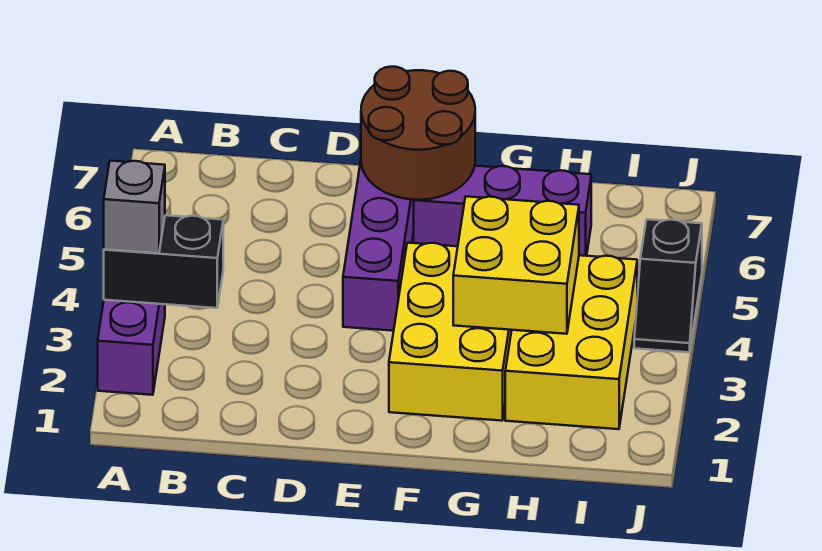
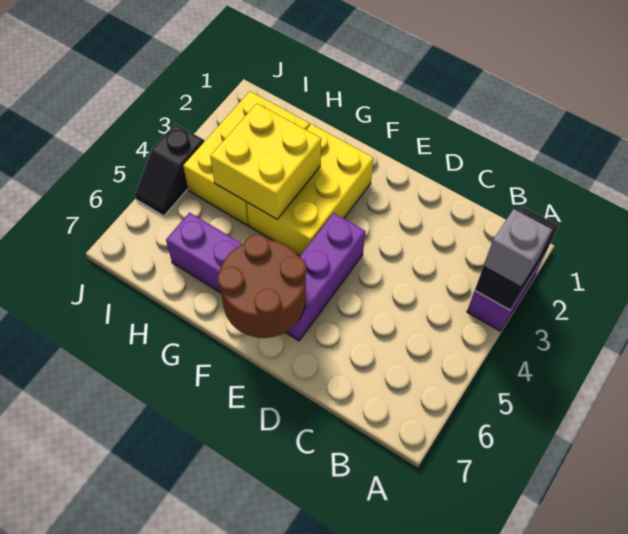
black 1x2 brick [104,215,223,308] -> black 1x2 brick turned to [475,207,559,310]
black 1x2 slope [634,219,702,352] -> black 1x2 slope turned to [135,124,204,216]

